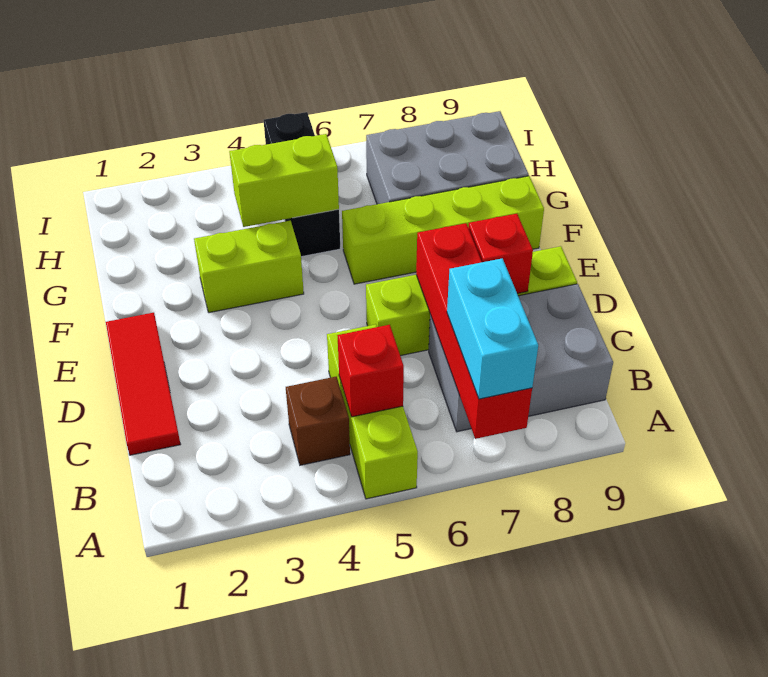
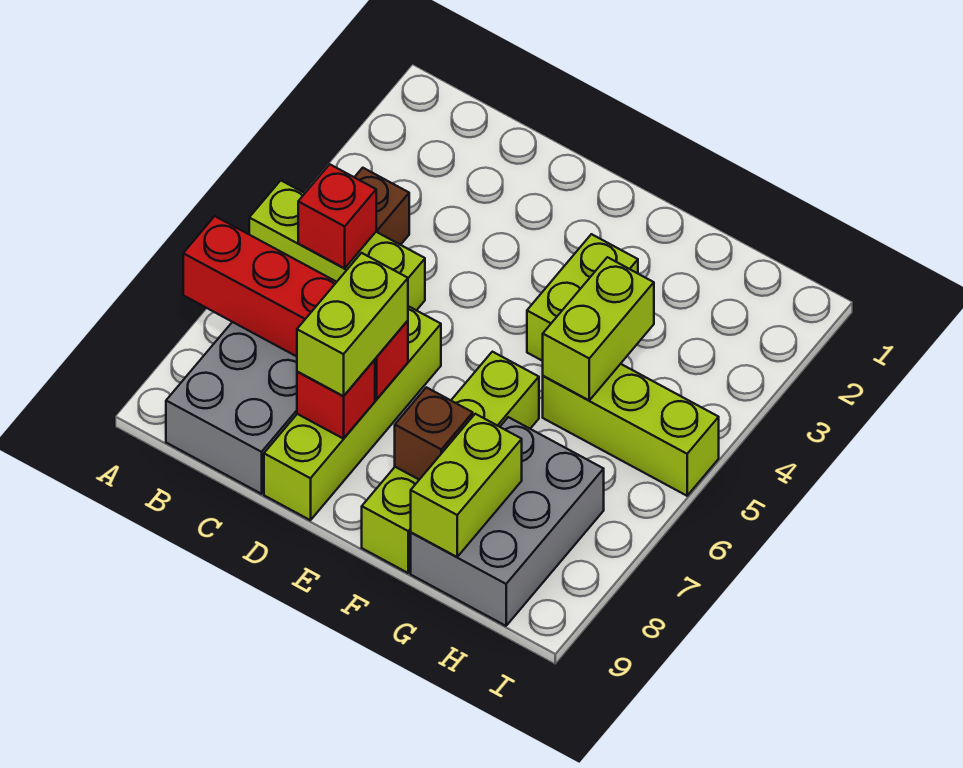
cyan 1x2 brick [447,258,538,399] -> none
red 1x3 tile [106,313,181,455] -> none
none -> lime 1x2 brick [297,253,408,396]
none -> brown 1x1 brick [395,387,473,480]
black 1x3 brick [264,112,340,257] -> lime 1x3 brick [543,364,719,496]
none -> lime 1x2 brick [411,414,522,557]

